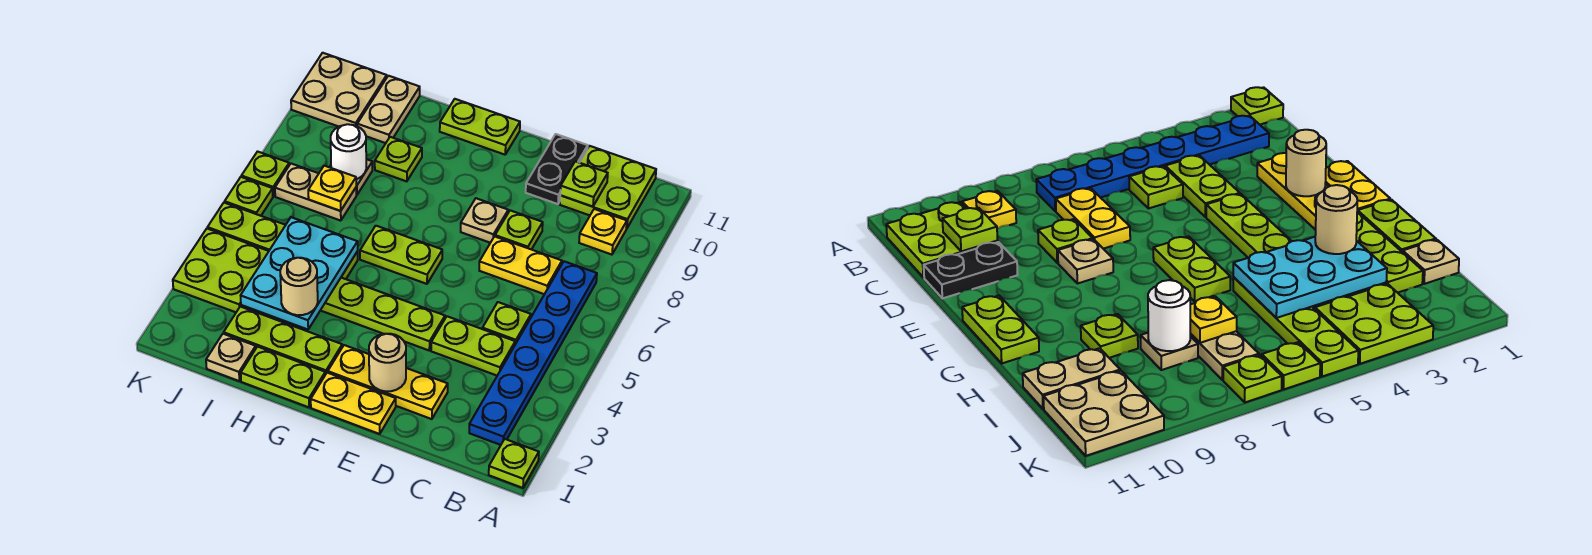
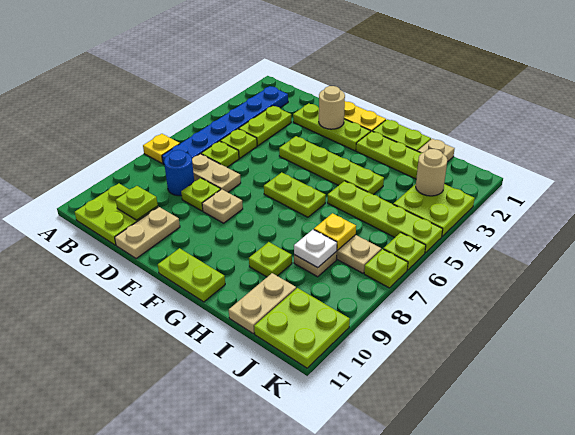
lime 1x1 plate [489,439,539,488] -> lime 1x1 plate moved to [201,141,239,167]
yellow 1x1 plate [579,209,627,255] -> yellow 1x1 plate moved to [143,134,180,163]
lime 1x2 plate [431,316,515,375] -> lime 1x2 plate turned to [239,106,291,146]
yellow 1x2 plate [479,236,562,294] -> tan 1x2 plate [192,154,241,192]
none -> blue 1x1 round brick [164,150,194,196]
yellow 1x3 plate [328,345,448,419] -> lime 1x3 plate [293,103,371,151]
black 1x2 plate [526,134,588,204] -> tan 1x2 plate [115,207,180,259]
cyan 2x3 plate [241,217,358,329] -> none
tan 1x1 round brick [280,258,318,315] -> tan 1x1 round brick moved to [416,149,447,196]
white 1x1 round brick [331,124,366,179] -> white 1x1 plate [294,230,337,268]
tan 2x2 plate [291,53,387,126] -> lime 2x2 plate [254,288,350,368]

